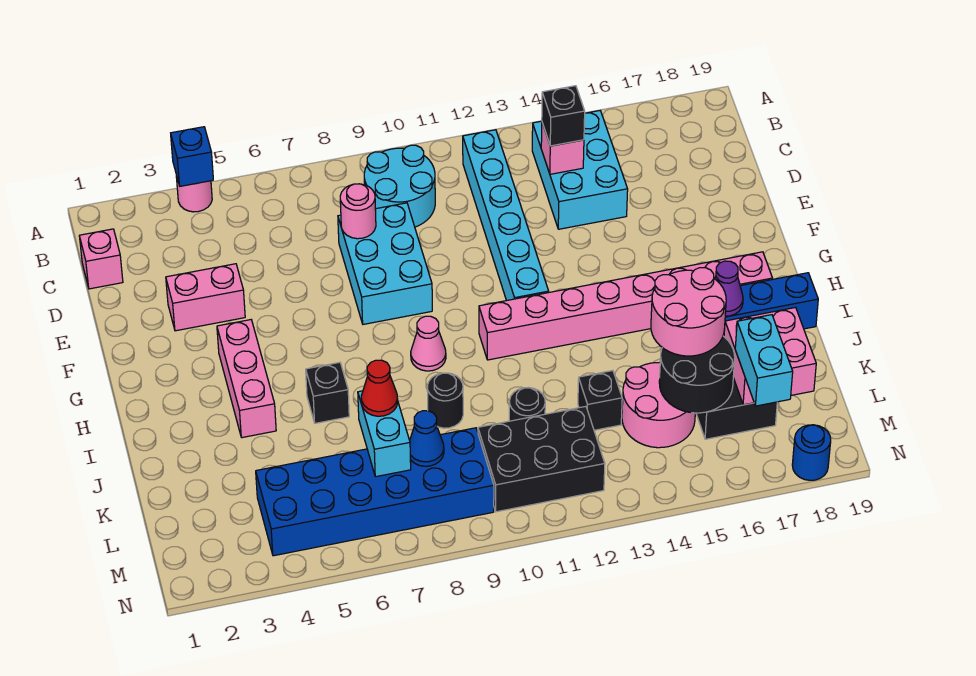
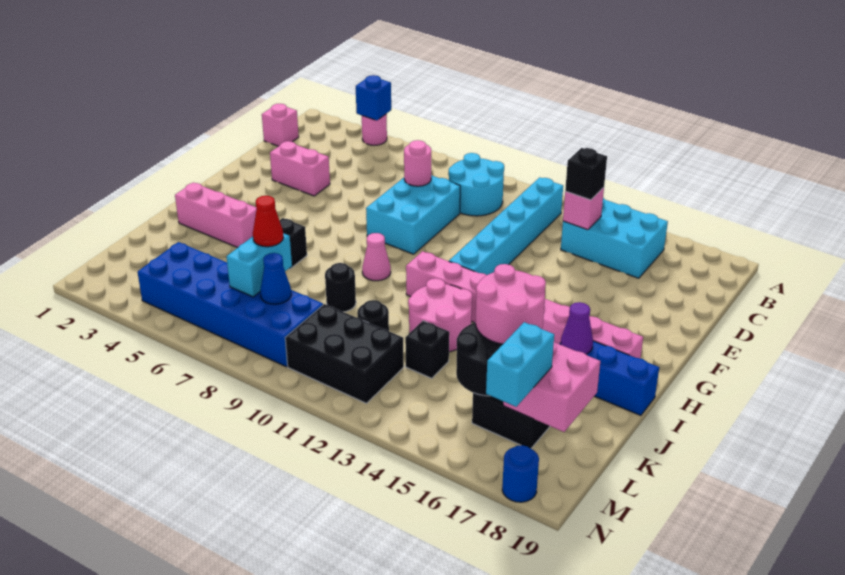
cyan 2x3 brick [532,111,628,229] -> cyan 2x3 brick turned to [561,198,668,278]
pink 1x3 brick [217,320,276,438] -> pink 1x3 brick turned to [175,183,257,248]
pink 2x2 round brick [622,362,695,448] -> pink 2x2 round brick moved to [408,278,472,352]

